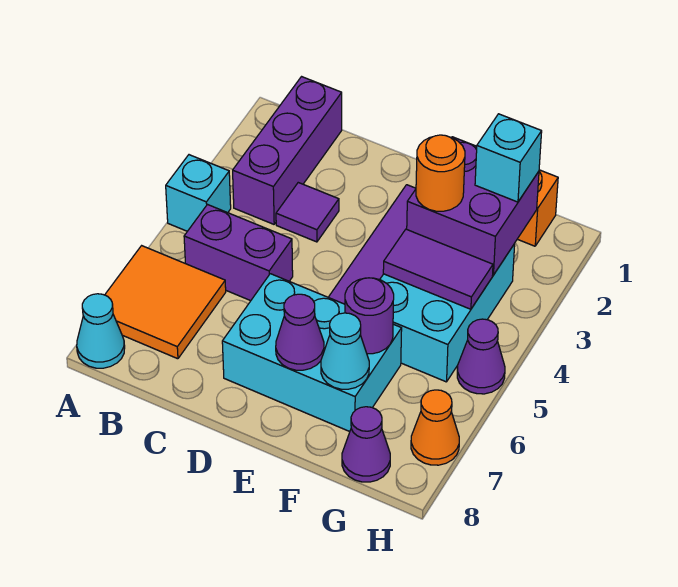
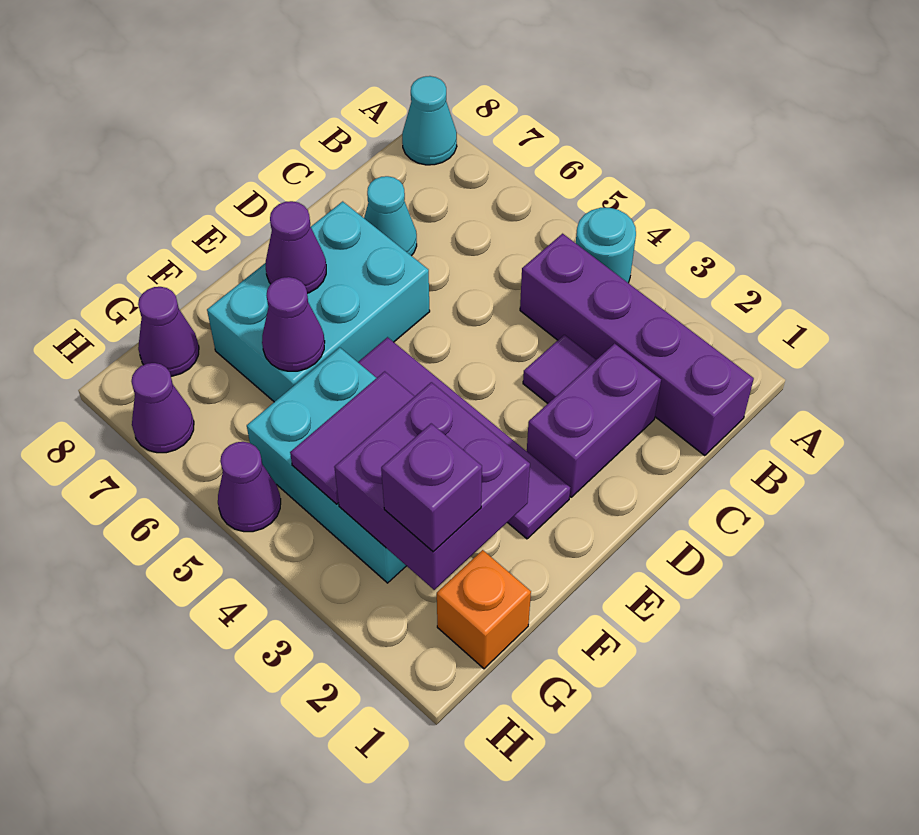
cyan 1x1 brick [166,155,231,231] -> cyan 1x1 round brick [576,208,636,283]
orange 2x2 tile [105,246,226,359] -> none
purple 1x3 brick [233,77,342,224] -> purple 1x4 brick [520,234,754,456]
purple 1x2 brick [184,205,293,301] -> purple 1x2 brick moved to [527,343,661,497]
orange 1x1 round brick [416,135,465,211] -> none
purple 1x1 round brick [345,278,394,354] -> purple 1x1 cone [262,277,325,371]
cyan 1x1 cone [321,313,369,389] -> cyan 1x1 cone moved to [364,176,417,256]
cyan 1x1 brick [475,114,542,202] -> purple 1x1 brick [381,424,482,552]
orange 1x1 cone [411,390,459,465] -> purple 1x1 cone [131,363,194,453]

